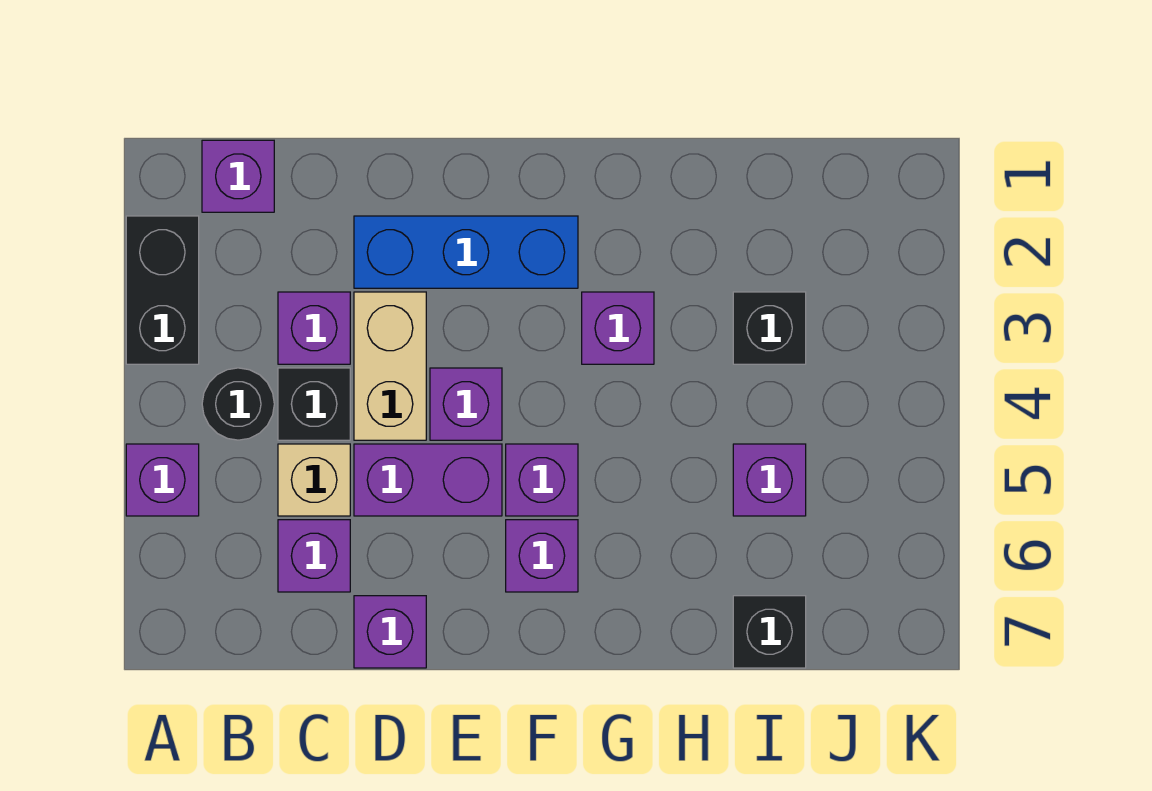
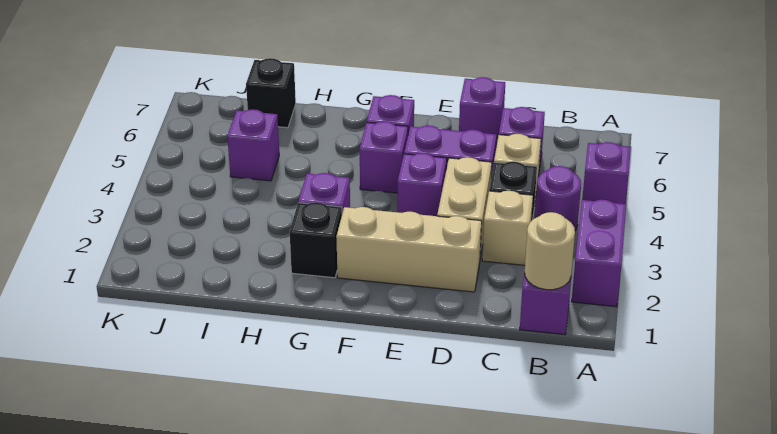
black 1x2 brick [126,216,199,364] -> purple 1x2 brick [572,200,626,307]
none -> tan 1x1 round brick [525,212,575,290]
black 1x1 round brick [202,368,274,440] -> purple 1x1 round brick [535,166,581,231]
purple 1x1 brick [278,292,350,364] -> tan 1x1 brick [482,191,533,265]
blue 1x3 brick [354,216,578,288] -> tan 1x3 brick [336,207,482,292]
black 1x1 brick [733,292,806,364] -> black 1x1 brick moved to [290,202,342,278]

